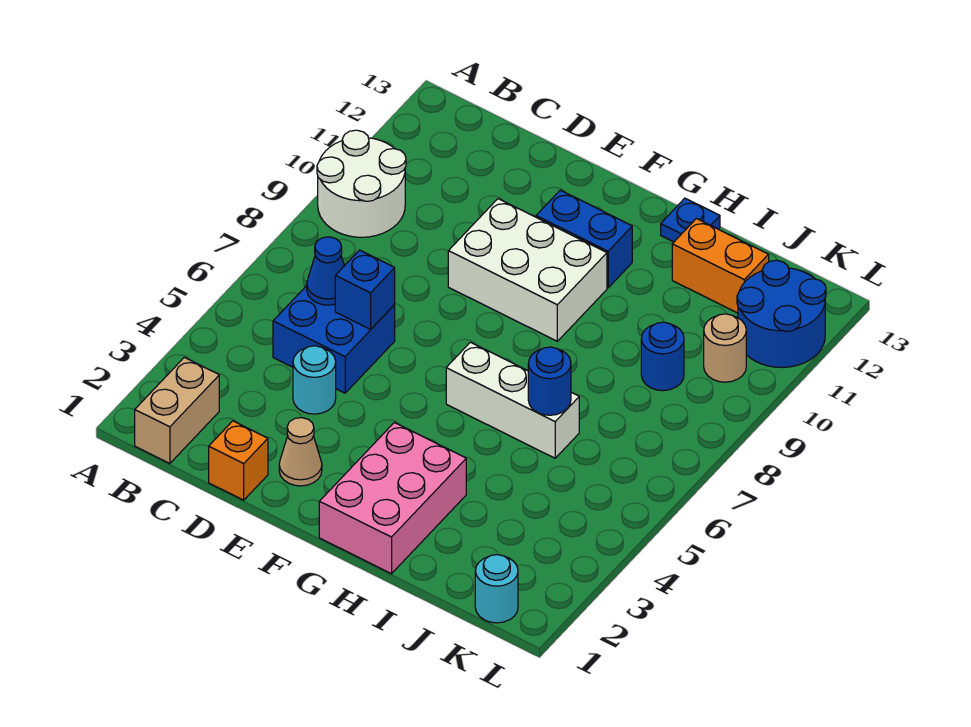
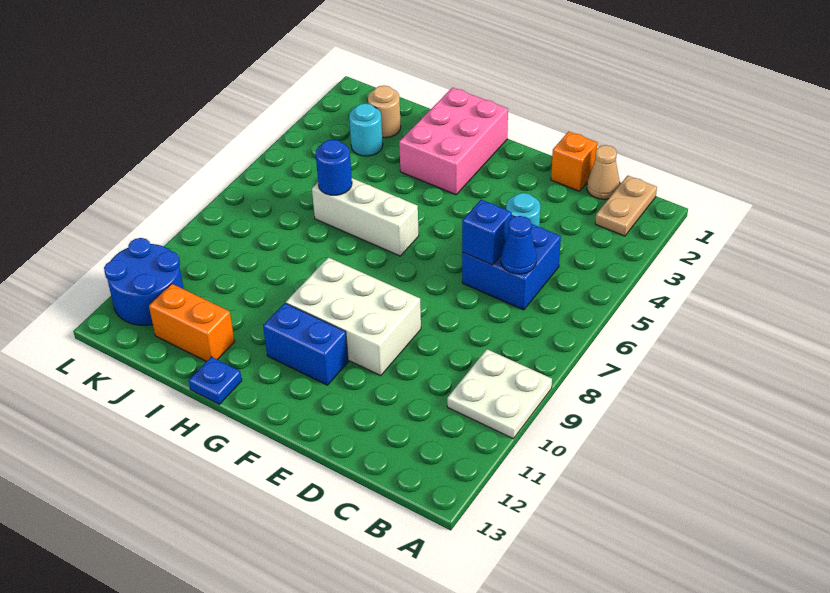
white 2x2 round brick [317,130,406,237] -> white 2x2 plate [447,349,552,439]
tan 1x2 brick [135,357,219,463] -> tan 1x2 plate [595,176,657,236]
tan 1x1 cone [279,418,322,486] -> tan 1x1 cone moved to [587,145,620,199]
blue 1x1 round brick [641,322,684,391] -> none
cyan 1x1 round brick [475,555,518,623] -> cyan 1x1 round brick moved to [349,103,383,156]
tan 1x1 round brick [704,314,746,382] -> tan 1x1 round brick moved to [368,86,401,138]

